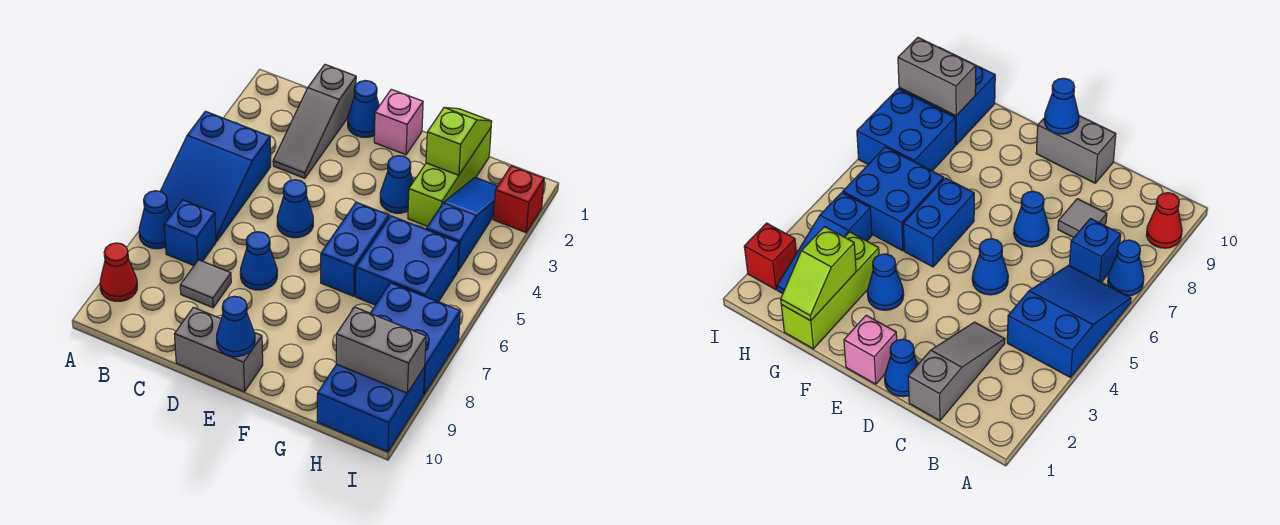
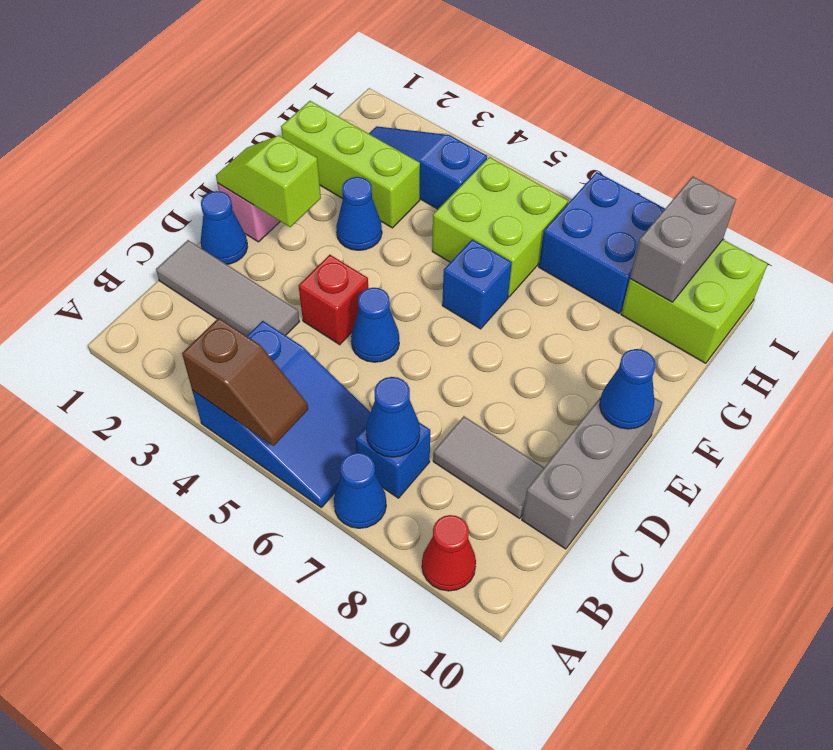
none -> brown 1x2 slope [182,318,308,446]
grey 1x3 slope [273,65,356,178] -> grey 1x3 tile [156,240,299,336]
grey 1x1 tile [180,260,231,308] -> grey 1x2 tile [433,416,544,518]
blue 1x1 cone [240,232,277,290] -> blue 1x1 cone moved to [366,377,420,457]
grey 1x2 brick [175,307,263,392] -> grey 1x3 brick [522,397,662,549]
blue 1x2 brick [321,202,389,296] -> blue 1x1 brick [442,239,512,329]
lime 1x2 slope [426,107,492,175] -> lime 1x2 slope moved to [216,136,321,227]
blue 2x2 brick [355,216,459,305] -> lime 2x2 brick [432,157,568,297]
blue 2x2 brick [317,364,425,452] -> lime 2x2 brick [621,240,767,363]
red 1x1 brick [493,166,544,232] -> red 1x1 brick moved to [299,255,368,345]

